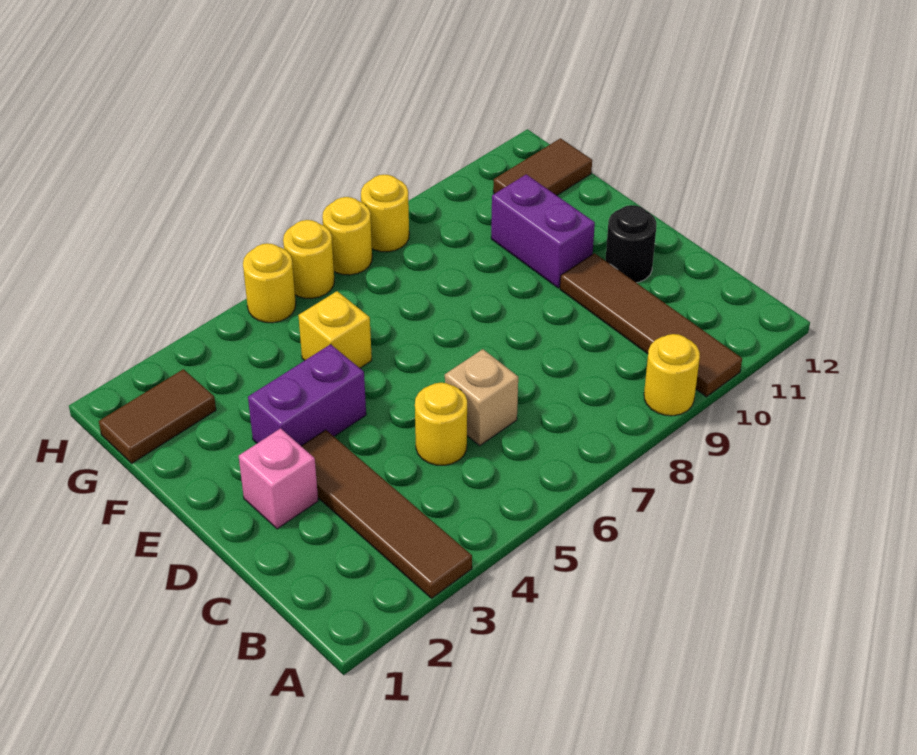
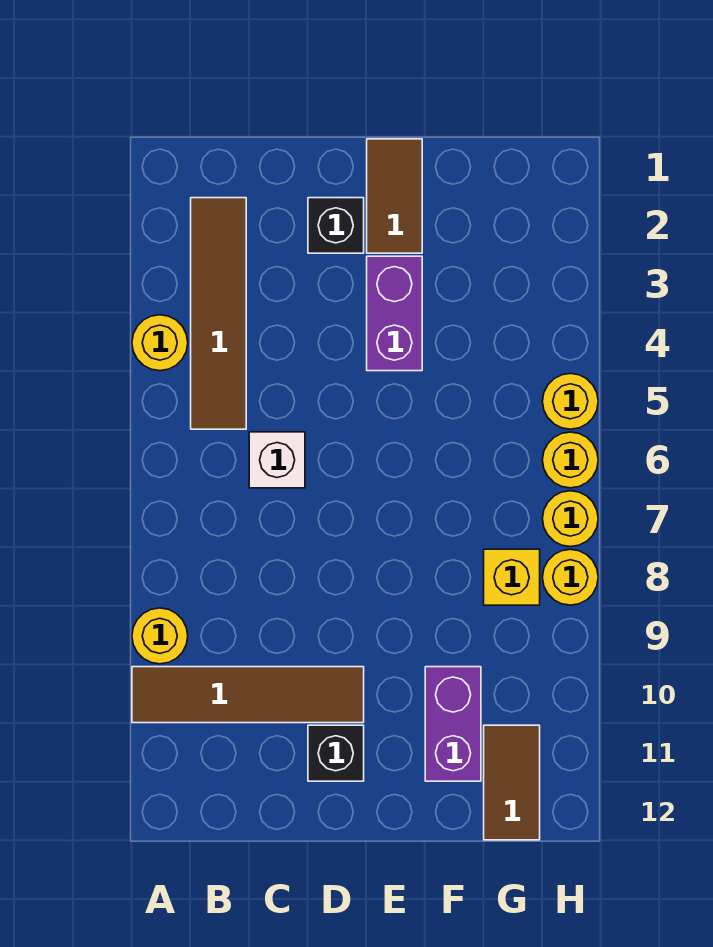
brown 1x4 tile [301,430,472,598] -> brown 1x4 tile turned to [191,198,246,429]
yellow 1x1 round brick [415,383,467,465] -> yellow 1x1 round brick moved to [132,315,188,371]
tan 1x1 brick [445,349,518,446] -> white 1x1 brick [249,432,305,488]
pink 1x1 brick [239,428,318,529] -> black 1x1 brick [308,198,364,253]
black 1x1 round brick [606,205,656,283] -> black 1x1 brick [308,725,364,781]
purple 1x2 brick [491,174,595,288] -> purple 1x2 brick turned to [425,667,481,781]
yellow 1x1 brick [298,291,372,368] -> yellow 1x1 brick moved to [484,549,540,605]
brown 1x2 tile [99,369,216,463] -> brown 1x2 tile moved to [367,139,422,253]

